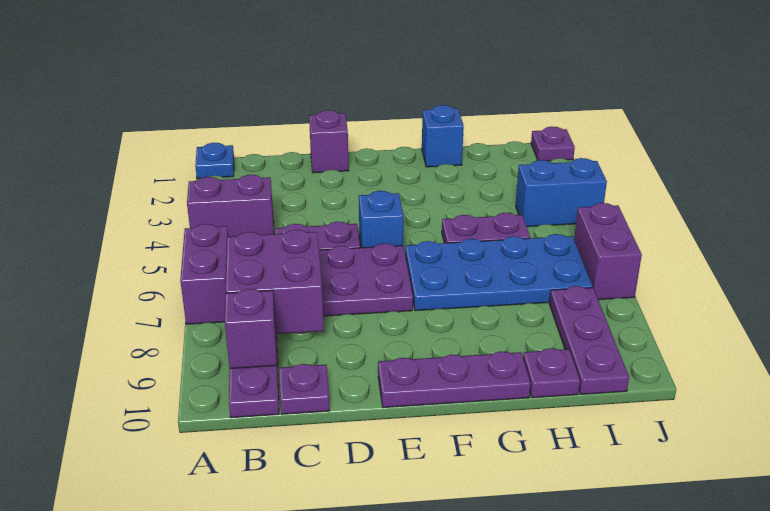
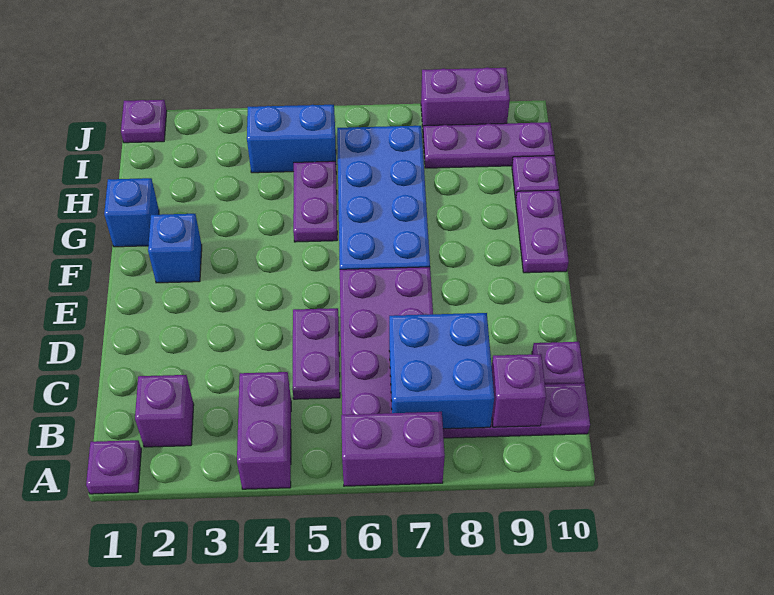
blue 1x1 plate [195,143,234,178] -> purple 1x1 plate [86,440,141,494]
purple 2x2 brick [226,230,324,334] -> blue 2x2 brick [389,313,494,429]
purple 1x1 brick [309,110,349,173] -> purple 1x1 brick moved to [135,375,194,447]
blue 1x1 brick [359,191,403,248] -> blue 1x1 brick moved to [148,214,202,283]
purple 1x3 plate [378,351,531,408] -> purple 1x2 plate [516,190,569,273]
blue 1x2 brick [516,158,607,227] -> blue 1x2 brick turned to [247,105,336,173]
purple 1x2 brick [574,203,642,300] -> purple 1x2 brick moved to [421,67,510,127]

